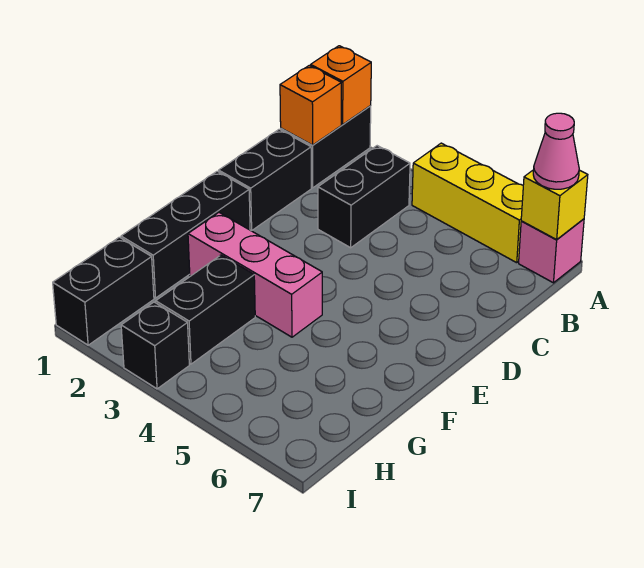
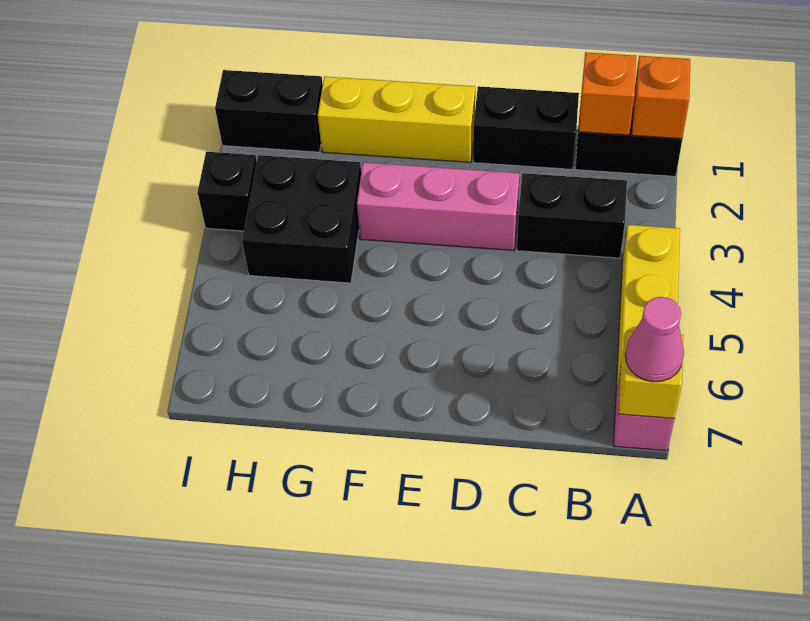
black 1x3 brick [121,171,250,298] -> yellow 1x3 brick [318,76,475,163]
pink 1x3 brick [188,213,322,337] -> pink 1x3 brick turned to [357,162,520,251]
black 1x2 brick [156,255,255,364] -> black 2x2 brick [242,155,361,283]

